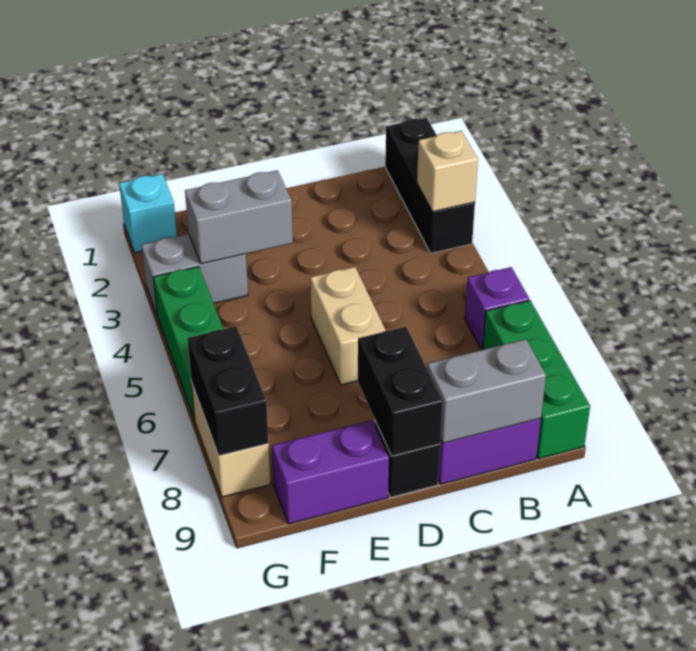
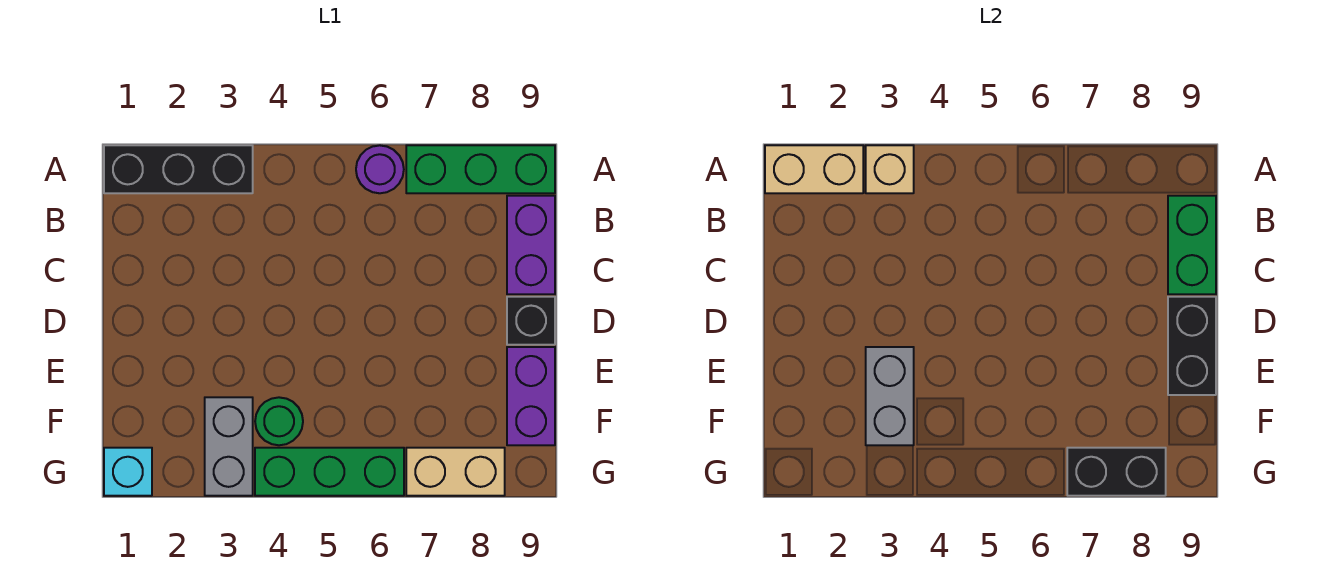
purple 1x1 brick [465,267,529,350] -> purple 1x1 round brick [356,145,404,193]
grey 1x2 brick [427,339,546,443] -> green 1x2 brick [1168,196,1216,294]
tan 1x2 brick [310,267,386,385] -> tan 1x2 brick moved to [765,145,863,193]
black 1x2 brick [358,327,443,456] -> black 1x2 brick turned to [1168,297,1216,395]
none -> green 1x1 round brick [255,397,303,445]

